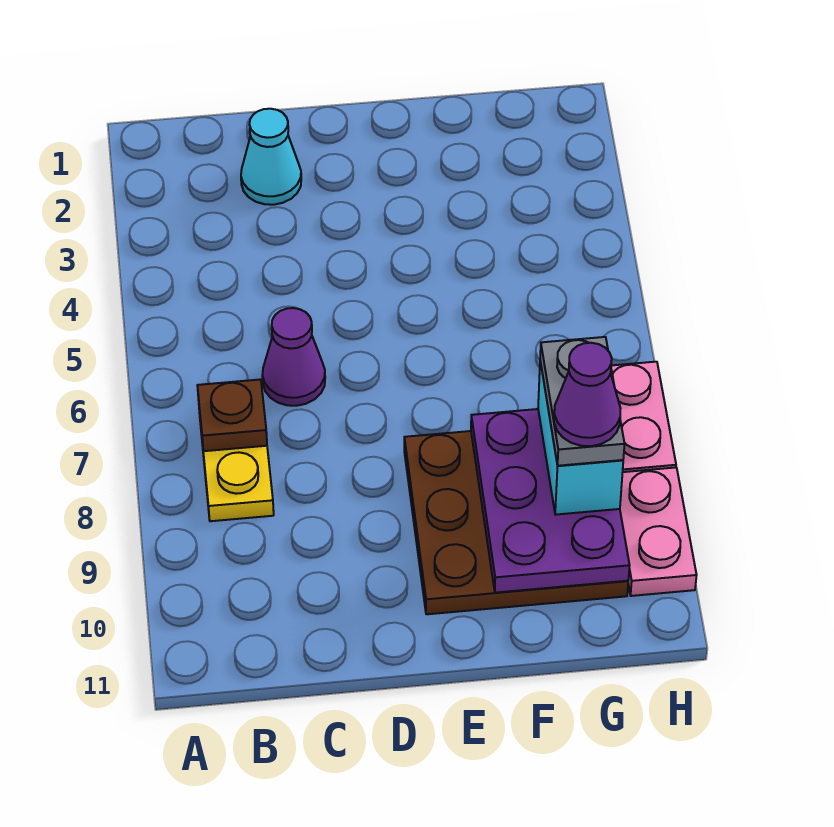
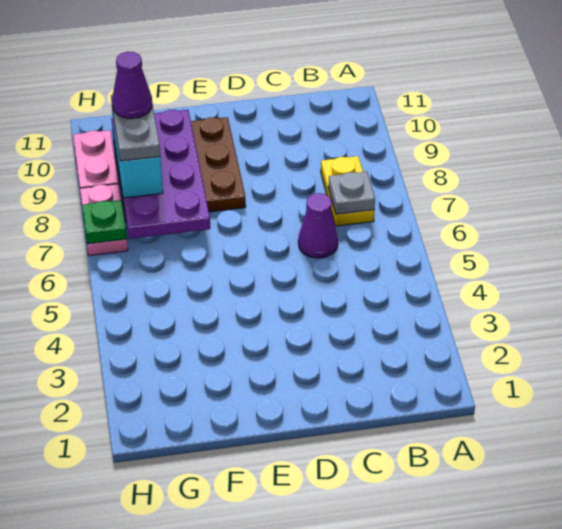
brown 1x1 plate [197,379,267,451] -> grey 1x1 plate [328,172,375,214]
cyan 1x1 cone [241,109,301,205] -> none
purple 2x3 plate [471,409,630,593] -> purple 2x4 plate [111,110,210,239]
none -> green 1x1 plate [82,200,127,244]

